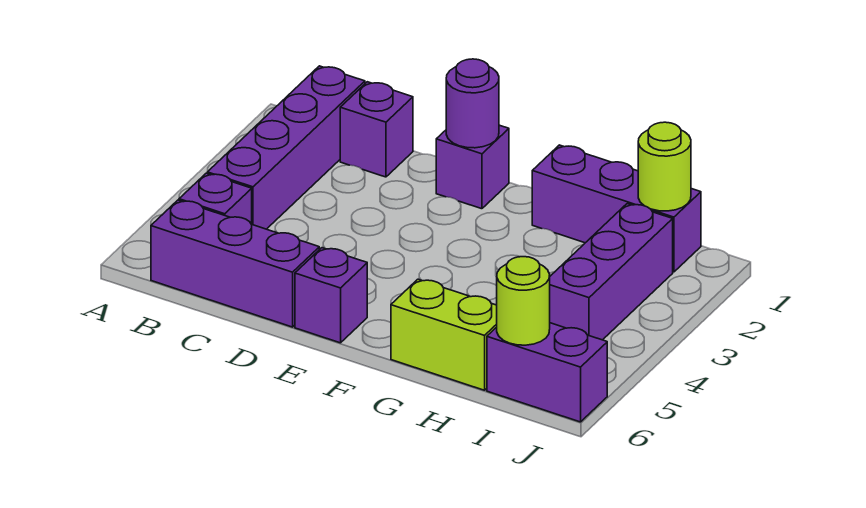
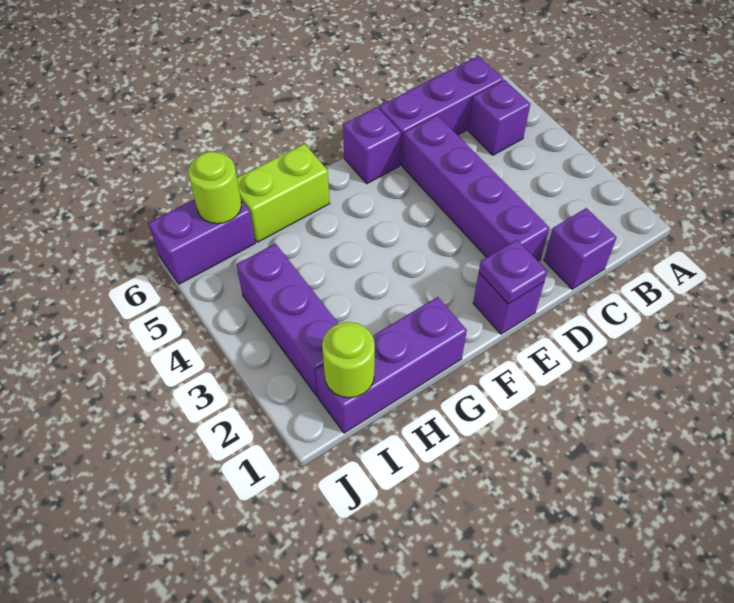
purple 1x4 brick [207,66,365,229] -> purple 1x4 brick moved to [402,115,549,261]
purple 1x1 round brick [446,59,499,148] -> purple 1x1 plate [479,240,547,304]

